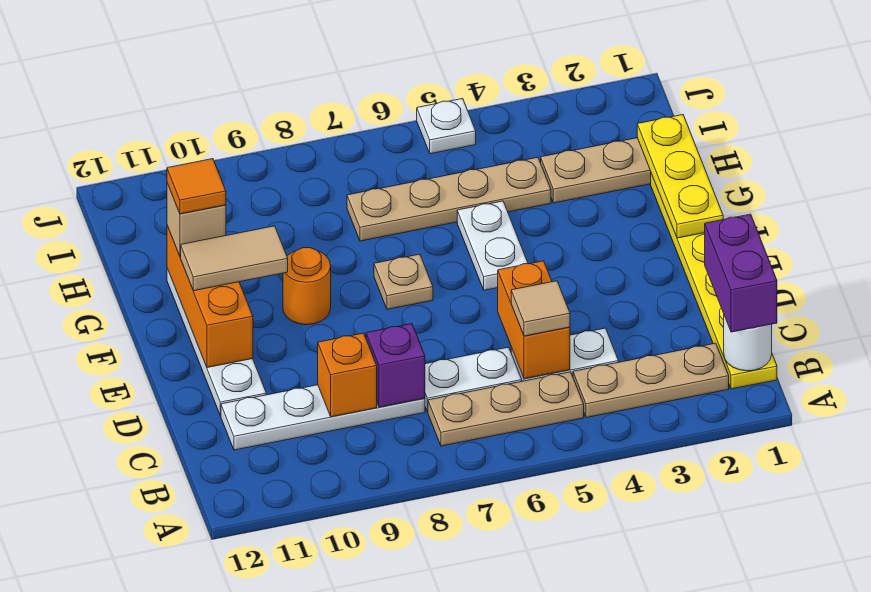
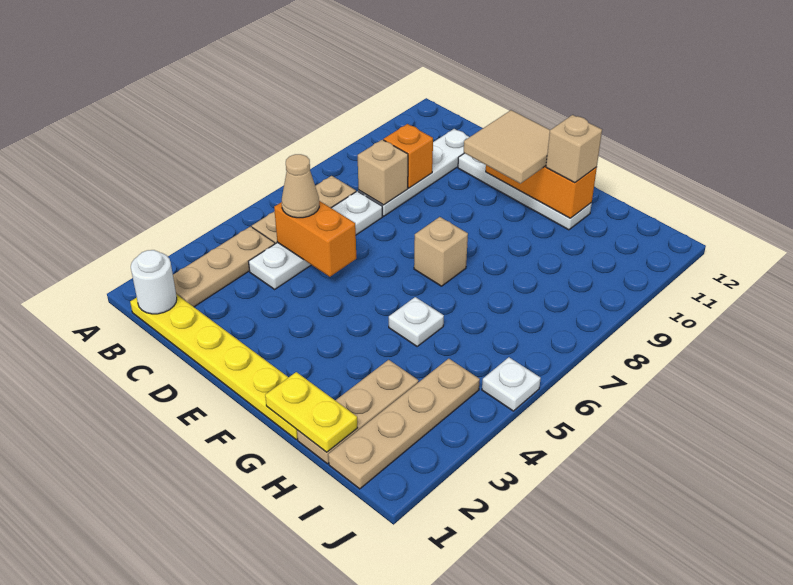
purple 1x2 brick [705,214,777,332] -> none
tan 1x1 tile [511,281,570,336] -> tan 1x1 cone [282,154,319,218]
purple 1x1 brick [366,324,425,407] -> tan 1x1 brick [358,140,408,205]
yellow 1x3 plate [637,115,723,238] -> yellow 1x2 plate [265,372,358,452]
white 1x2 plate [457,201,528,290] -> white 1x1 plate [389,297,444,346]
tan 1x1 plate [374,254,433,309] -> tan 1x1 brick [414,217,468,286]
orange 1x1 round brick [283,248,331,325] -> none
tan 1x2 tile [181,226,288,291] -> tan 2x2 tile [464,110,550,184]
orange 1x1 tile [167,159,226,214] -> none
tan 1x4 plate [347,157,551,241] -> tan 1x4 plate moved to [328,359,480,489]

